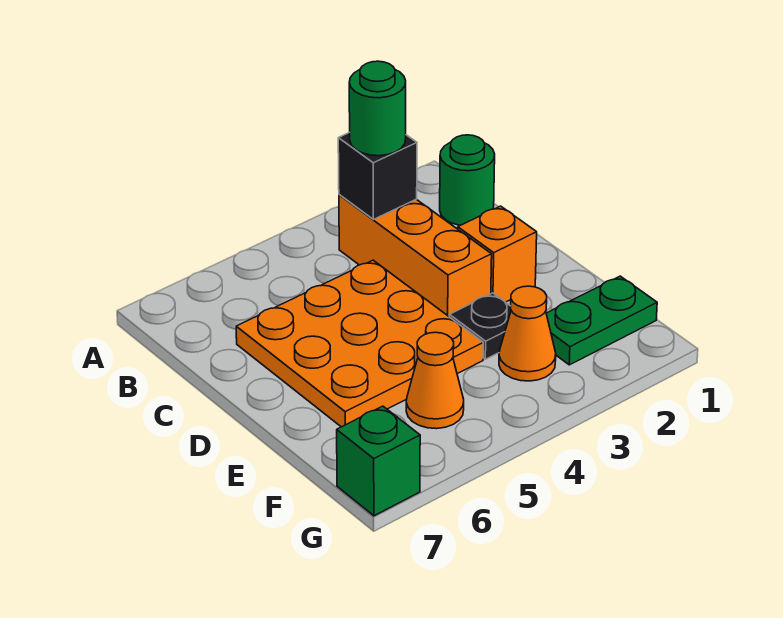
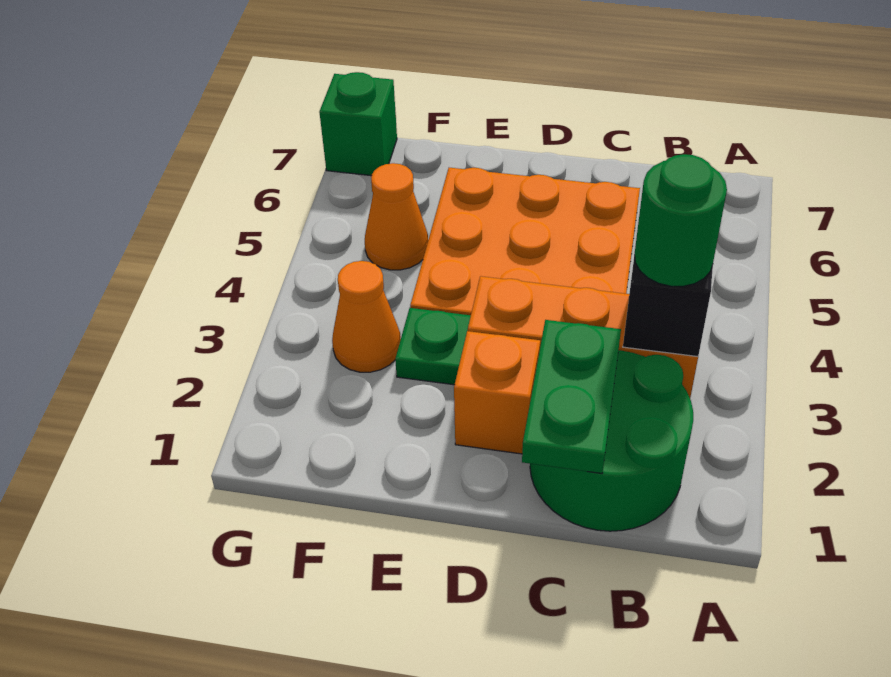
green 1x1 round brick [440,135,495,225] -> green 2x2 round brick [530,350,693,531]
black 1x1 plate [449,293,511,359] -> green 1x1 plate [395,308,471,385]
green 1x2 plate [546,276,657,365] -> green 1x2 plate moved to [522,320,621,473]

